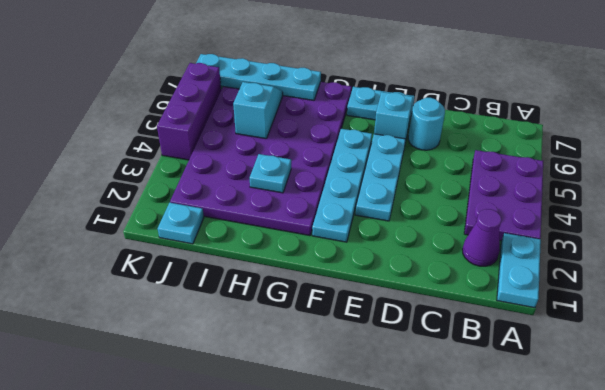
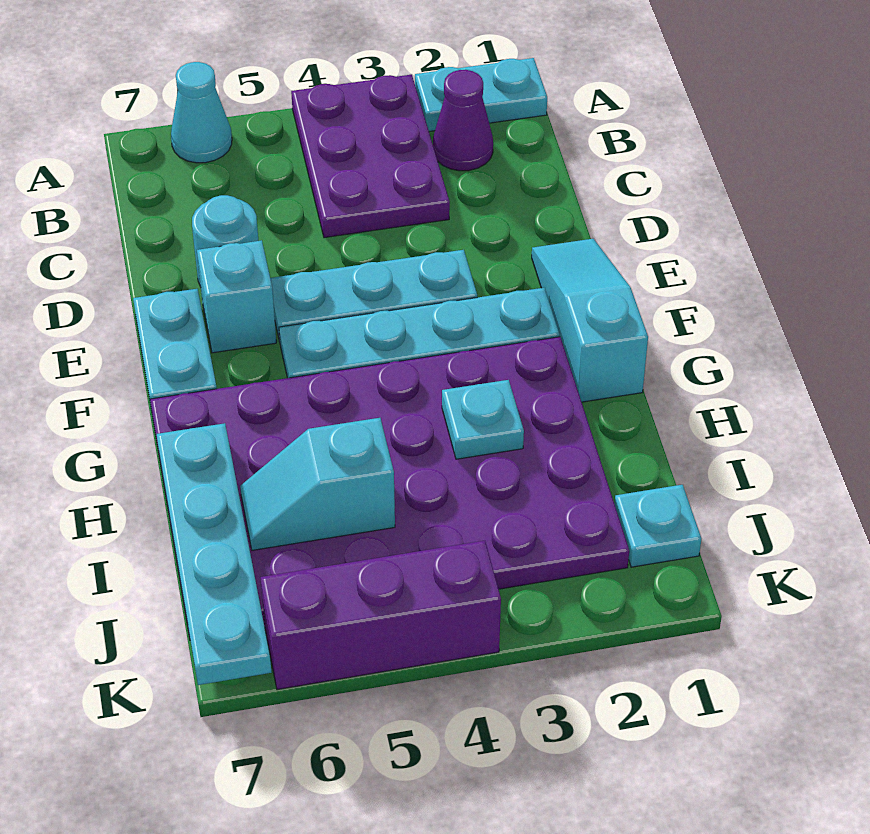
purple 2x3 plate [464,150,543,241] -> purple 2x3 plate turned to [291,75,450,238]
none -> cyan 1x1 cone [171,62,232,163]
none -> cyan 1x3 slope [532,239,648,402]

